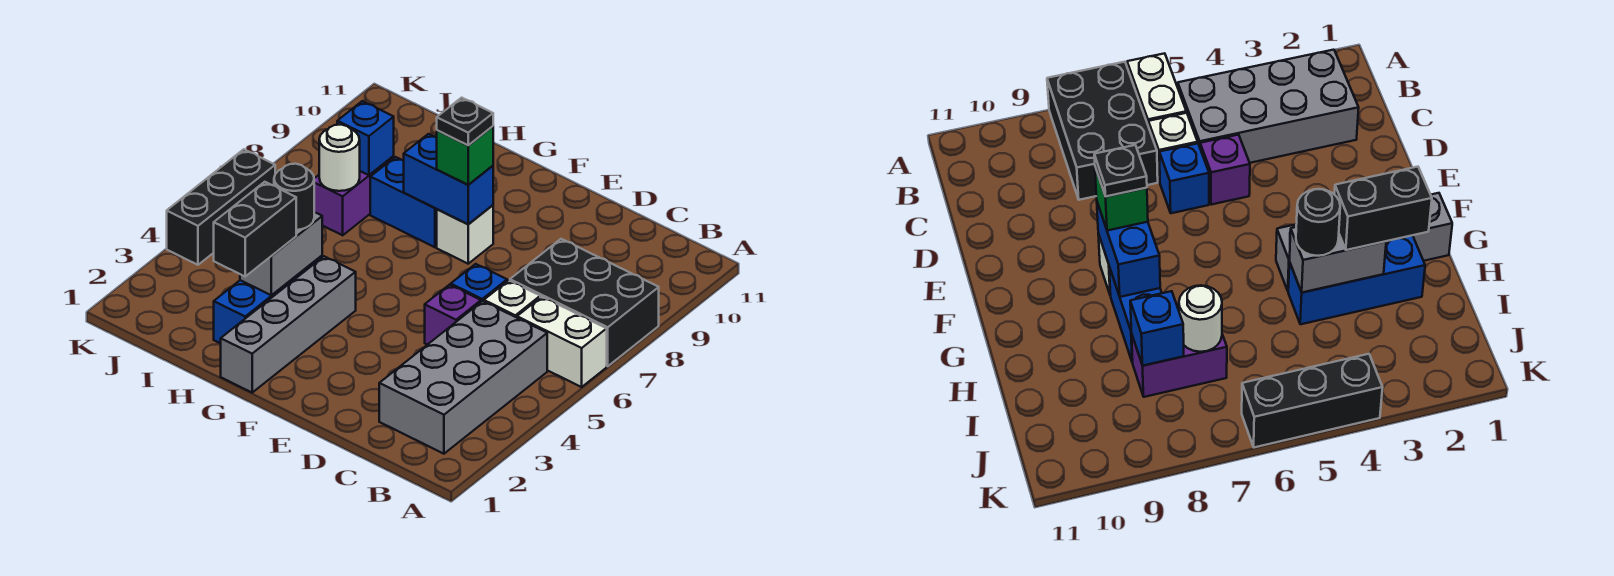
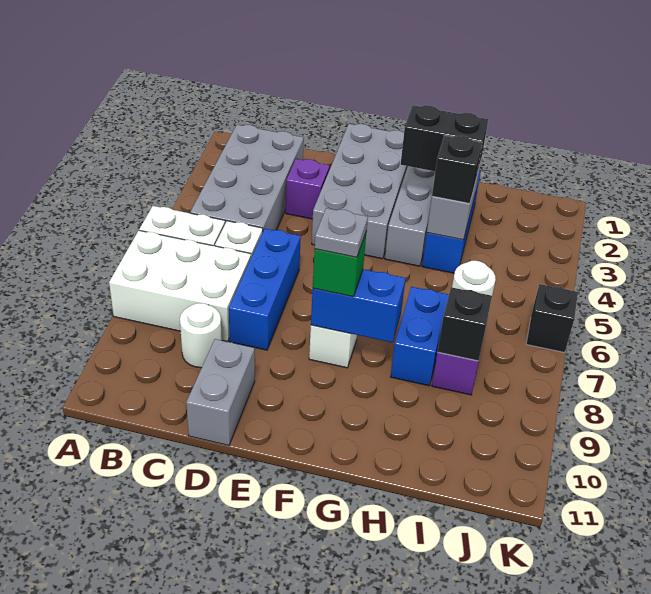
black 2x3 brick [510,239,659,366] -> white 2x3 brick [109,231,251,342]
none -> white 1x1 round brick [180,303,222,368]
purple 1x1 brick [425,285,481,345] -> purple 1x1 brick moved to [286,159,330,219]
blue 1x1 brick [451,264,507,302] -> blue 1x3 brick [229,229,301,350]
none -> grey 1x2 brick [186,339,255,445]
none -> grey 2x4 brick [312,124,408,259]
black 1x1 plate [437,98,493,145] -> grey 1x1 plate [315,208,368,257]
blue 1x2 brick [370,157,437,247] -> blue 1x2 brick turned to [391,287,449,386]
black 1x2 brick [214,182,296,276] -> black 1x2 brick turned to [401,105,488,174]
black 1x1 round brick [274,164,314,230] -> black 1x1 brick [432,135,482,204]
blue 1x1 brick [337,101,394,175] -> black 1x1 brick [438,287,492,361]
black 1x3 brick [167,149,275,265] -> black 1x1 brick [526,284,578,352]

